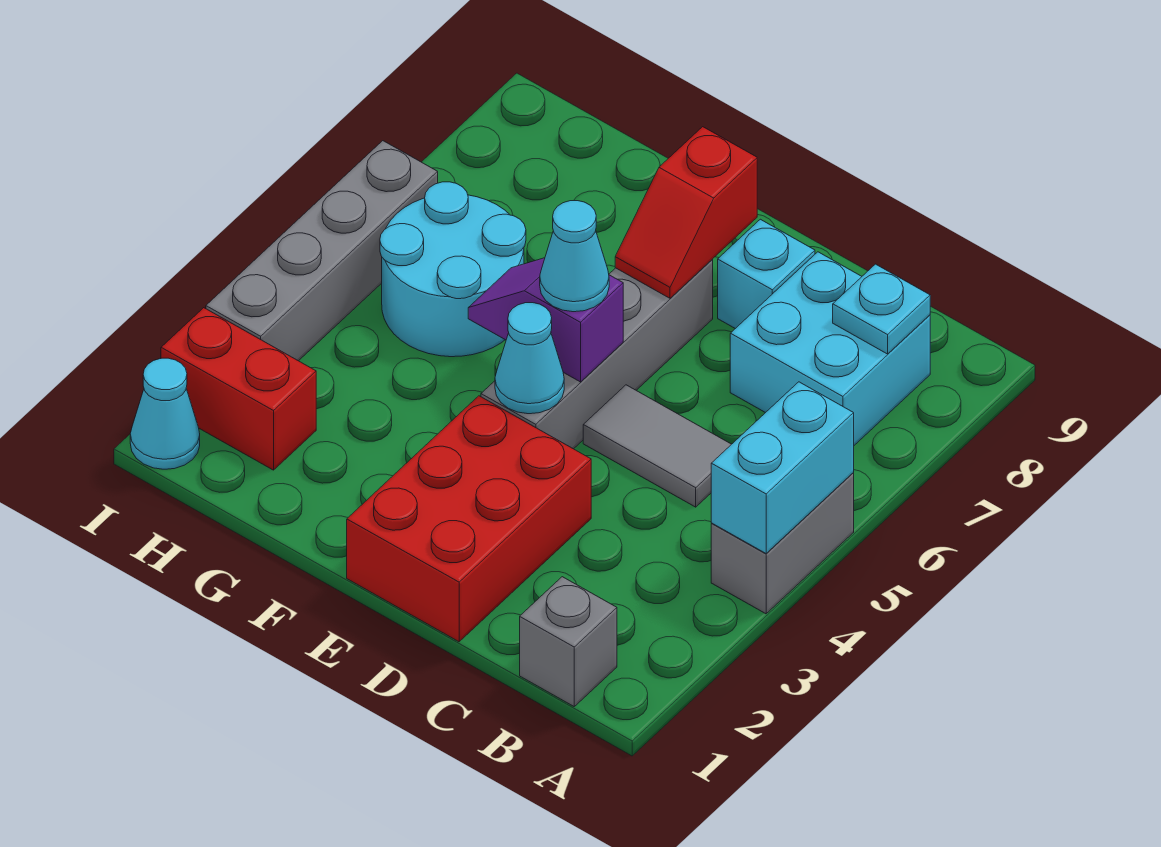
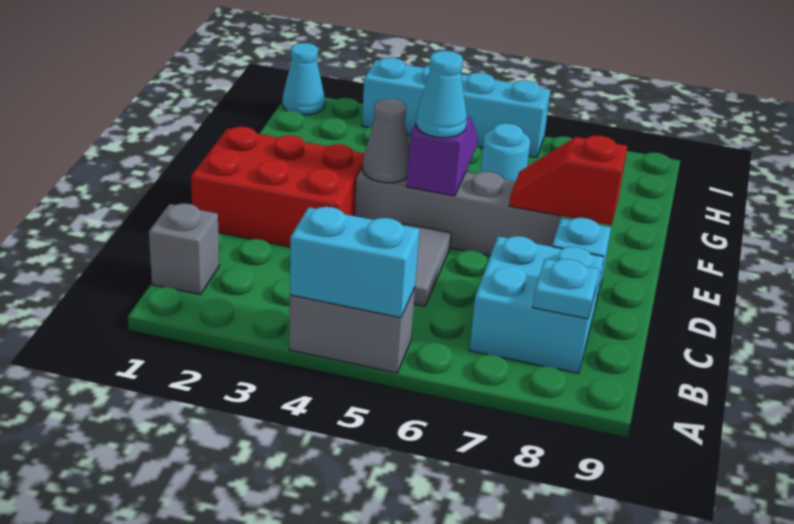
cyan 1x1 cone [495,303,564,414] -> grey 1x1 cone [362,99,409,183]
cyan 2x2 round brick [380,182,526,357] -> cyan 1x1 round brick [481,123,530,181]
red 1x2 brick [161,308,316,470] -> none
grey 1x4 brick [206,141,438,361] -> cyan 1x4 brick [362,58,550,157]

